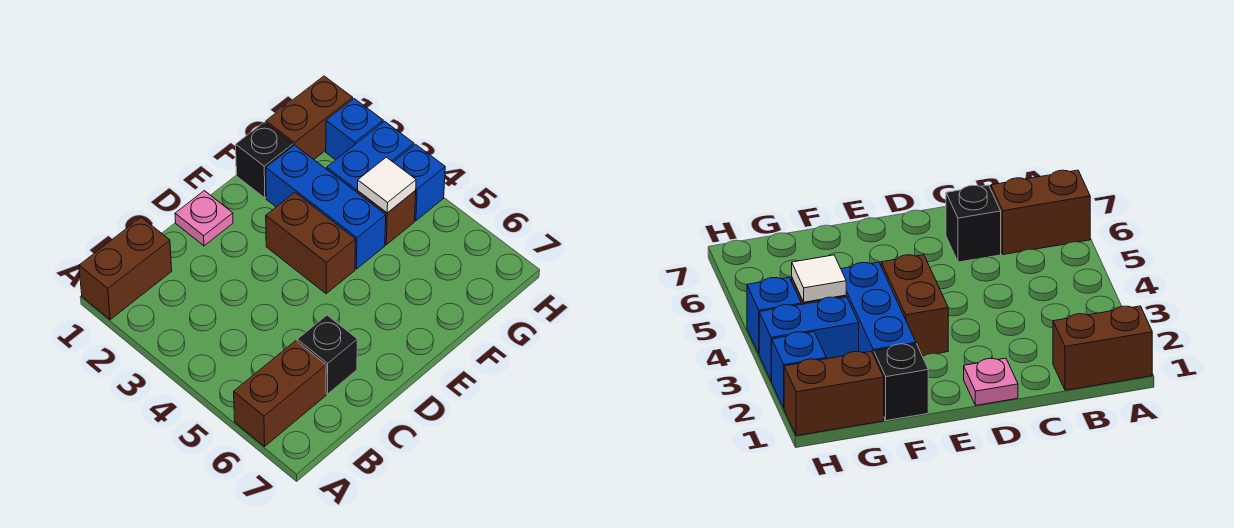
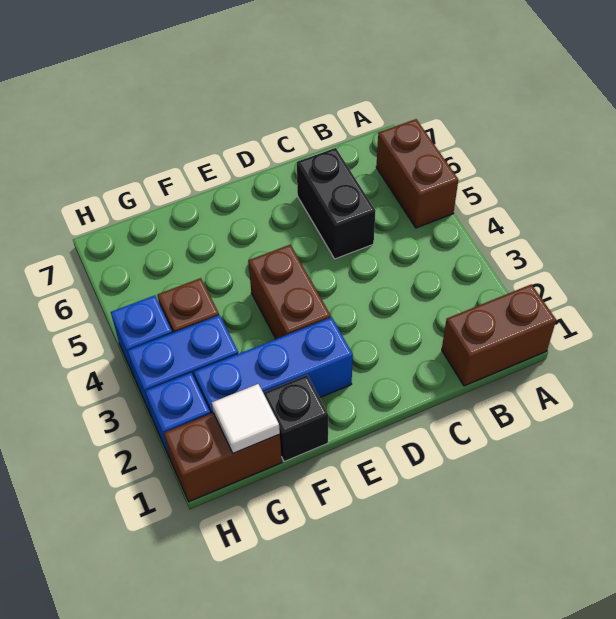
brown 1x2 brick [234,341,326,446] -> brown 1x2 brick turned to [376,119,458,228]
black 1x1 brick [297,315,358,394] -> black 1x2 brick [297,148,375,259]
pink 1x1 plate [175,191,233,246] -> none
blue 1x3 brick [266,145,386,269] -> blue 1x3 brick turned to [194,317,353,414]
white 1x1 tile [358,157,416,213] -> white 1x1 tile moved to [212,384,280,453]

